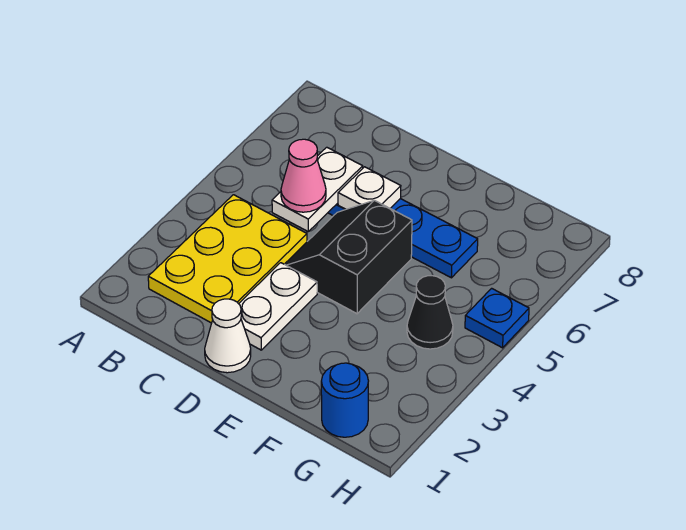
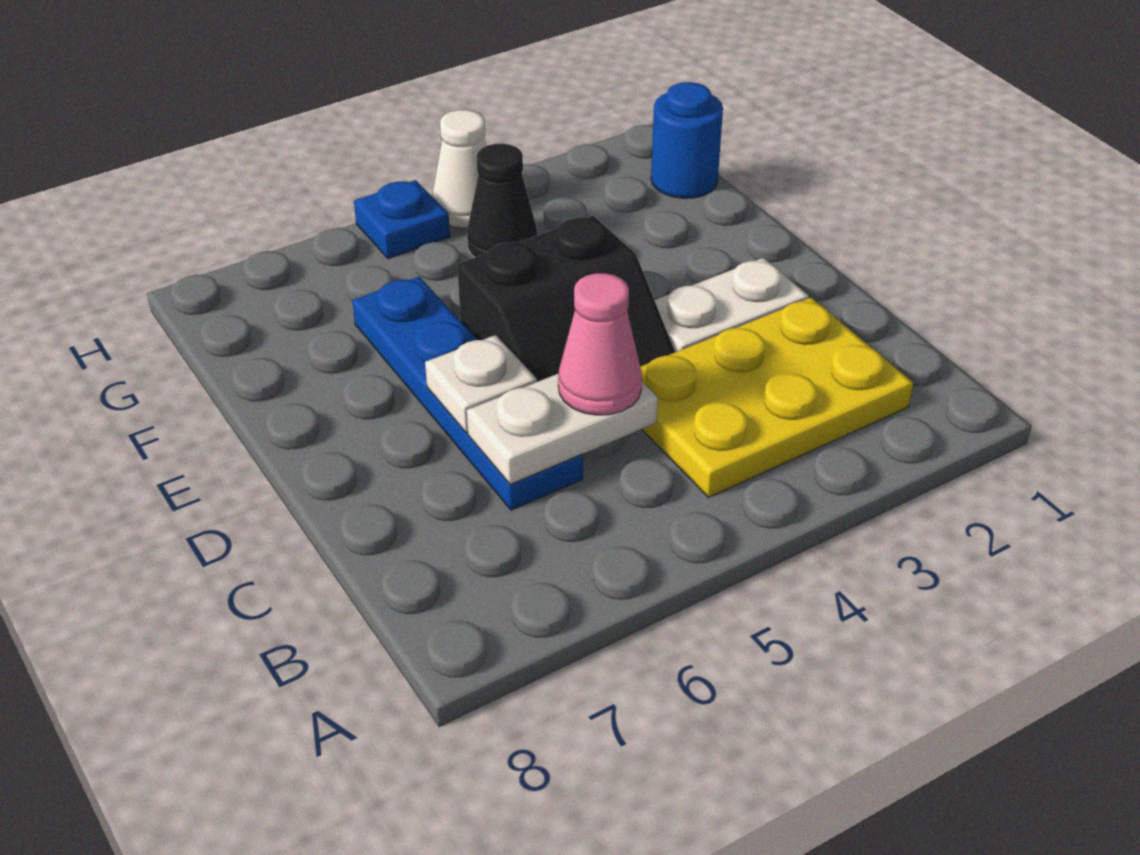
white 1x1 cone [205,299,251,373] -> white 1x1 cone moved to [432,110,486,228]

